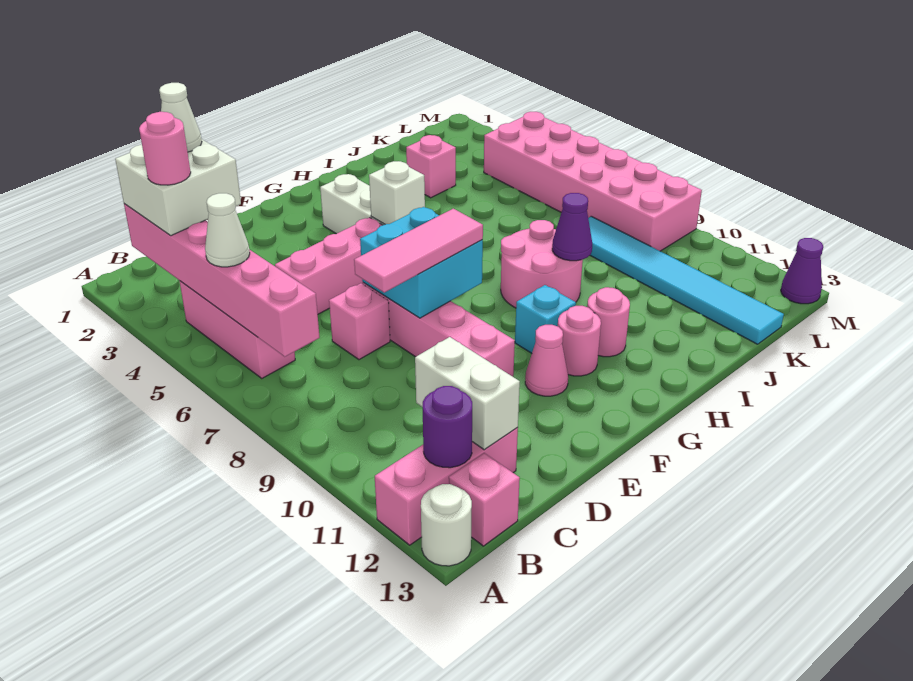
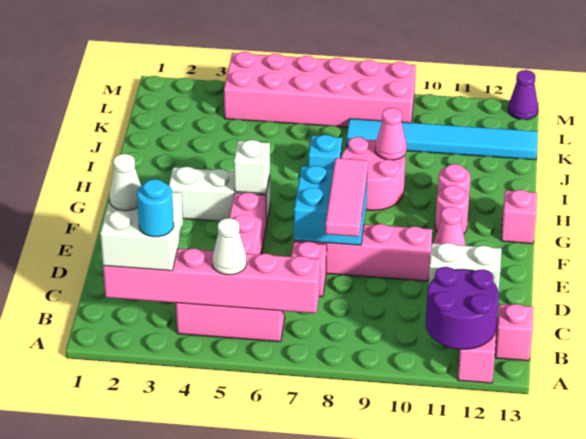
white 1x1 round brick [421,484,472,566] -> none
pink 1x1 round brick [139,112,191,185] -> cyan 1x1 round brick [137,179,174,237]
purple 1x1 round brick [423,386,472,468] -> purple 2x2 round brick [426,267,499,349]
cyan 1x1 brick [515,285,576,353] -> cyan 1x1 brick moved to [308,135,342,169]
purple 1x1 cone [552,193,592,261] -> pink 1x1 cone [375,108,407,160]
pink 1x1 brick [406,135,456,198] -> pink 1x1 brick moved to [501,190,537,244]

